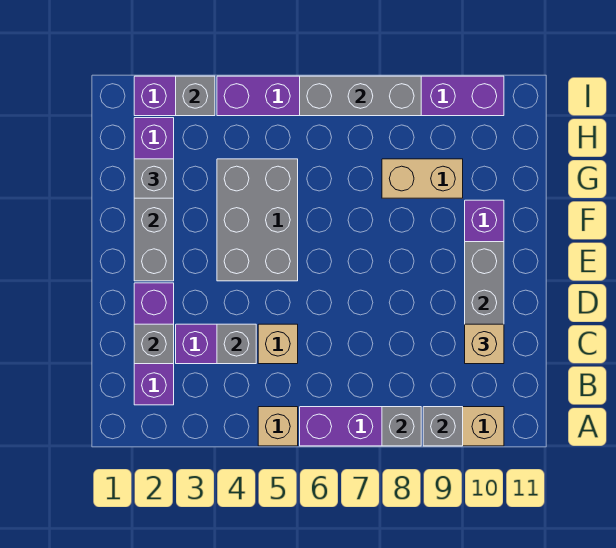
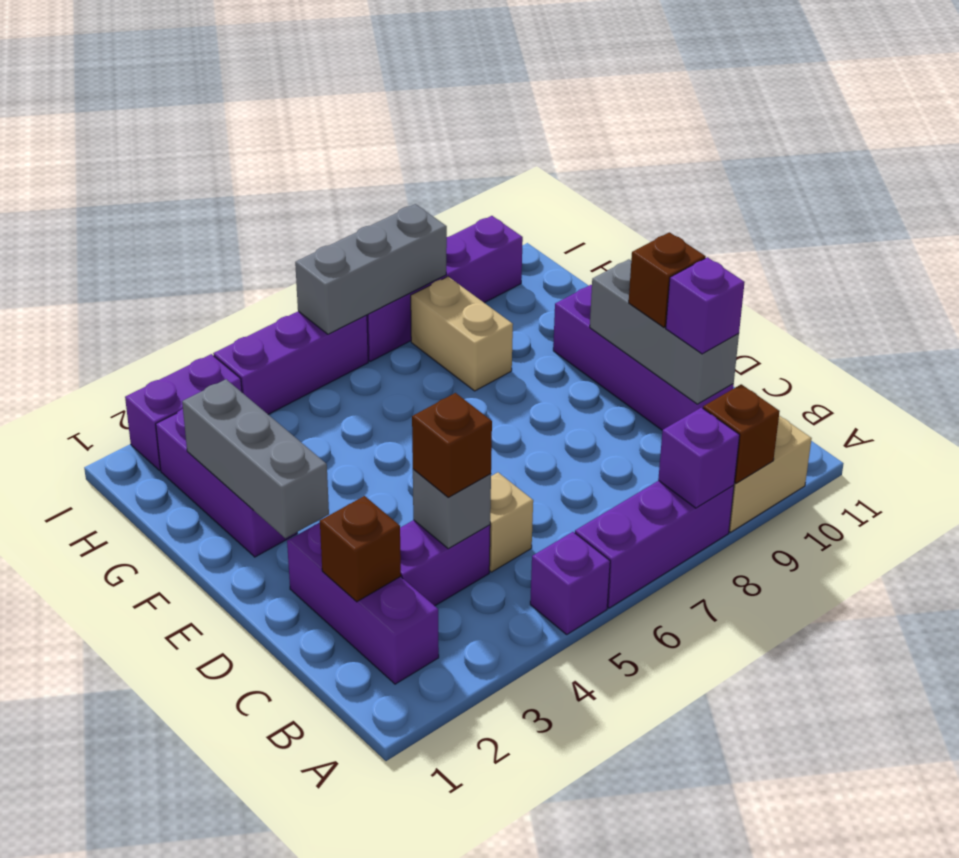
tan 1x1 brick [258,407,298,446] -> purple 1x1 brick [530,532,610,634]
grey 1x1 brick [382,407,421,446] -> purple 1x1 brick [658,408,740,508]
grey 1x1 brick [423,407,463,446] -> brown 1x1 brick [703,384,780,483]
grey 1x1 brick [134,324,174,364] -> brown 1x1 brick [320,496,401,602]
none -> brown 1x1 brick [412,393,492,497]
tan 1x1 brick [465,324,504,364] -> purple 1x1 brick [666,257,745,354]
none -> brown 1x1 brick [629,232,706,327]
grey 2x3 brick [217,159,298,281] -> none
grey 1x1 brick [134,159,174,198] -> none
tan 1x2 brick [382,159,463,198] -> tan 1x2 brick turned to [411,277,513,391]
grey 1x1 brick [176,76,215,116] -> none

